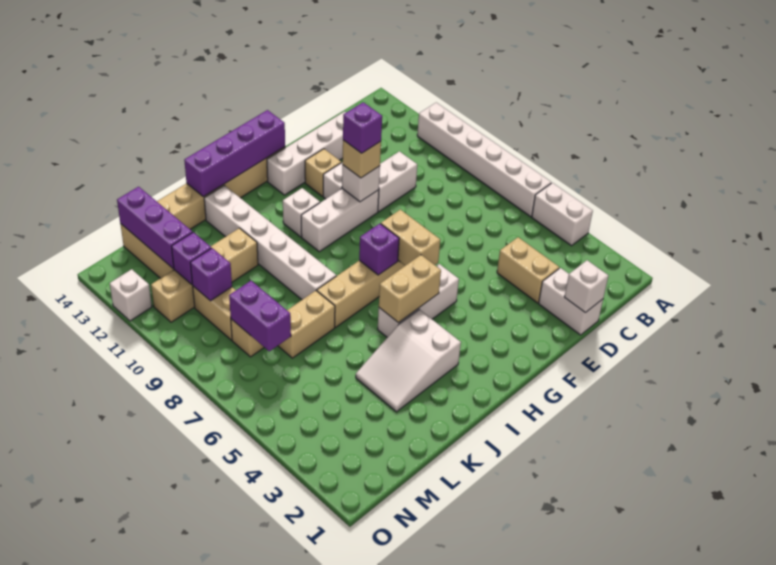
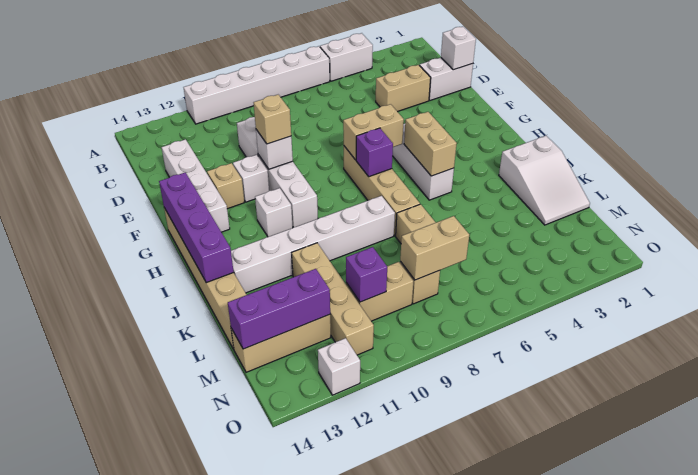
purple 1x1 brick [343,102,382,153] -> none
white 2x3 slope [356,309,461,412] -> white 2x3 slope moved to [499,136,590,225]
purple 1x2 brick [229,281,291,351] -> tan 1x2 brick [400,216,469,280]
purple 1x1 brick [172,232,211,285] -> none

